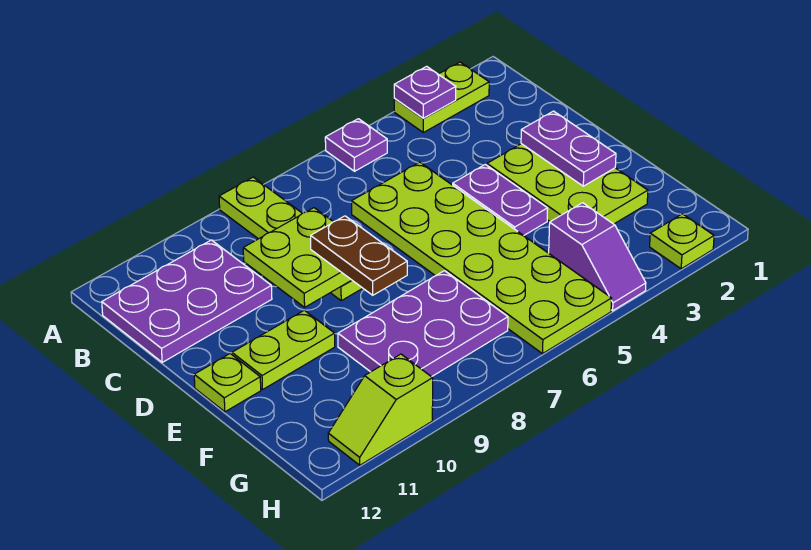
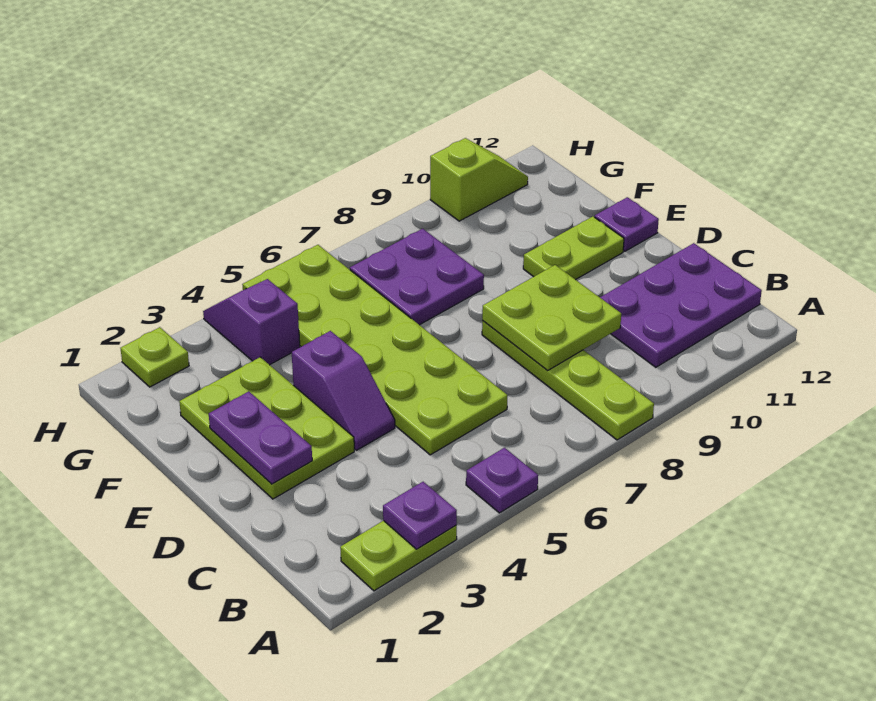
purple 1x2 plate [453,164,548,236] -> purple 1x2 slope [292,331,395,450]
brown 1x2 plate [311,216,407,295] -> none
lime 1x1 plate [194,354,261,412] -> purple 1x1 plate [595,197,659,251]
purple 2x3 plate [338,271,508,377] -> purple 2x2 plate [350,229,484,325]

